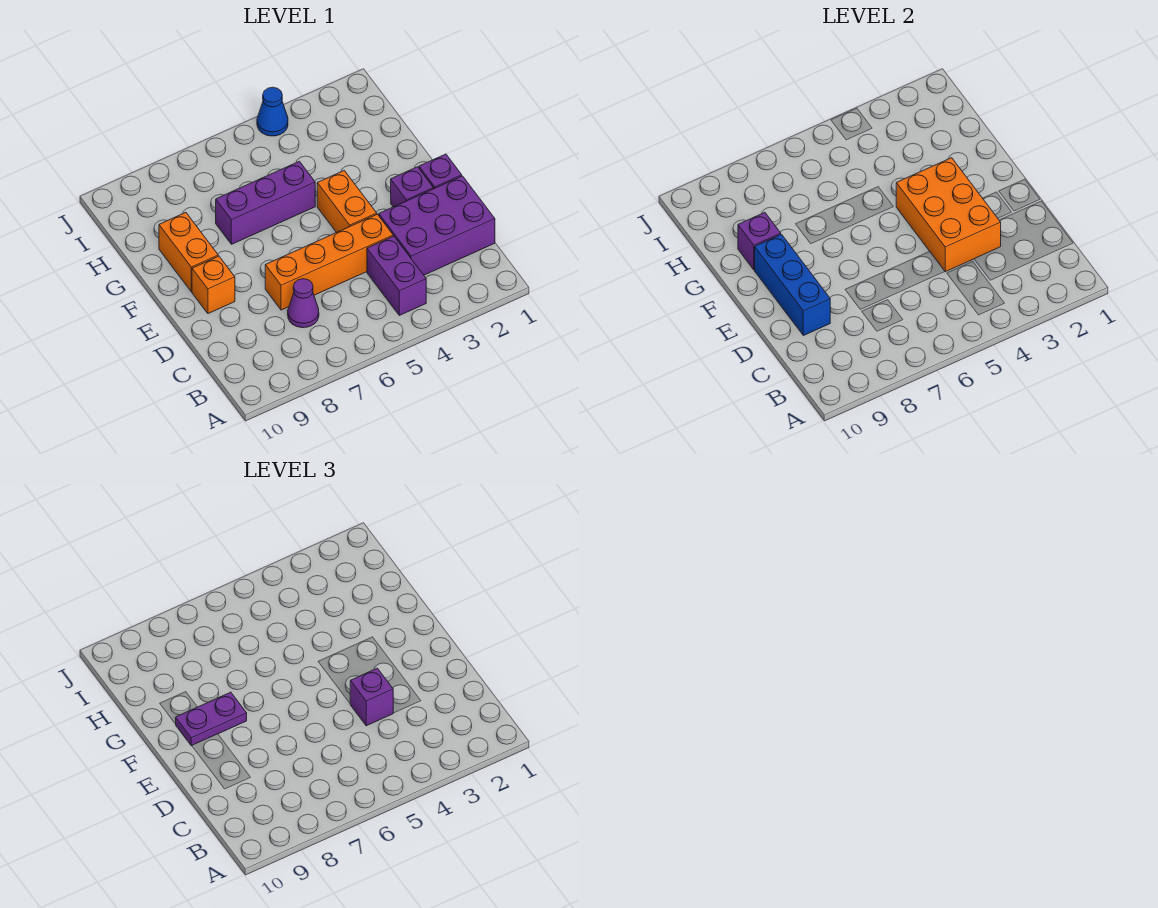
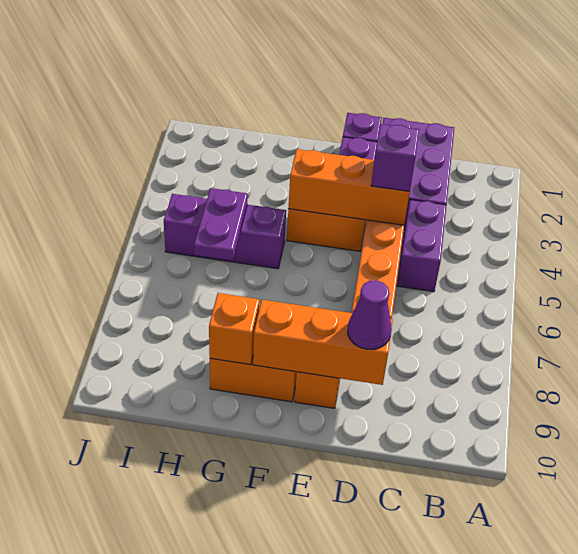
purple 1x2 brick [367,236,426,315] -> purple 1x2 brick turned to [397,200,447,292]
purple 1x1 cone [288,279,319,328] -> purple 1x1 cone moved to [348,280,392,349]
orange 2x3 brick [896,158,1001,272] -> orange 1x3 brick [288,149,410,225]
blue 1x3 brick [755,234,830,336] -> orange 1x3 brick [253,300,393,385]
purple 1x2 plate [176,692,247,746] -> purple 1x2 plate moved to [194,188,248,261]
purple 1x3 brick [216,161,315,244] -> purple 1x3 brick turned to [164,194,286,269]
purple 1x1 brick [738,213,781,270] -> orange 1x1 brick [209,293,259,365]
blue 1x1 cone [257,87,288,136] -> none

